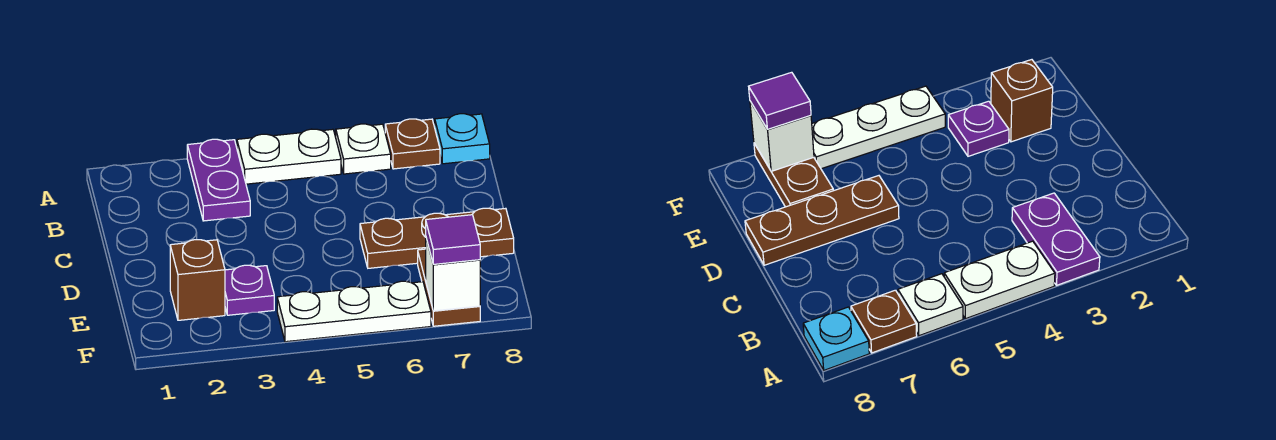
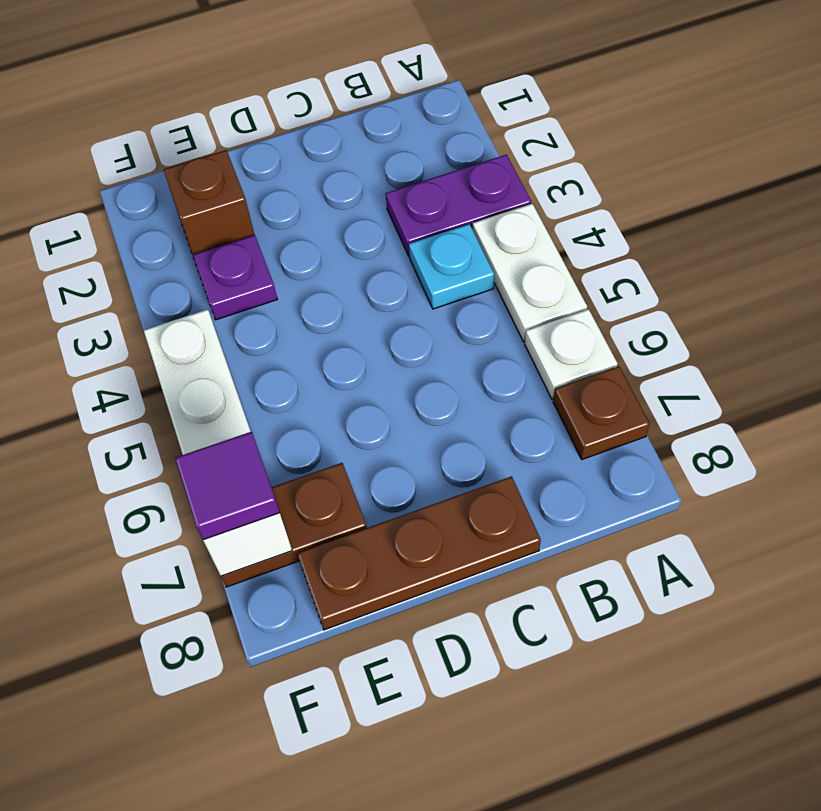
cyan 1x1 plate [435,114,490,164] -> cyan 1x1 plate moved to [409,224,494,309]
brown 1x3 plate [360,208,514,268] -> brown 1x3 plate turned to [297,476,541,630]

